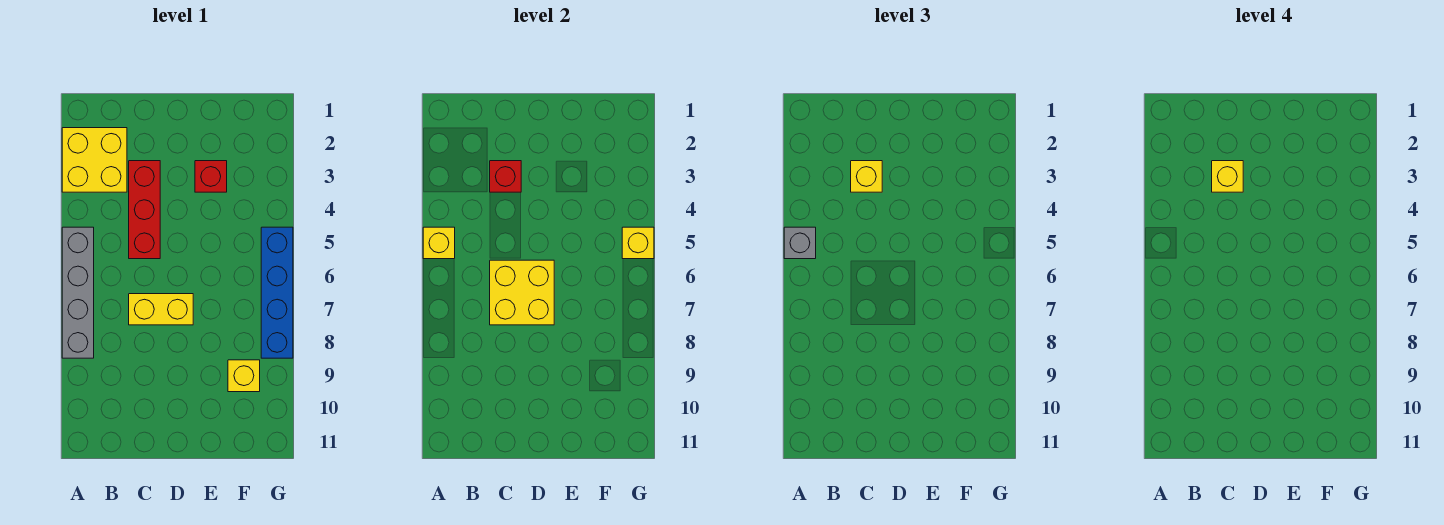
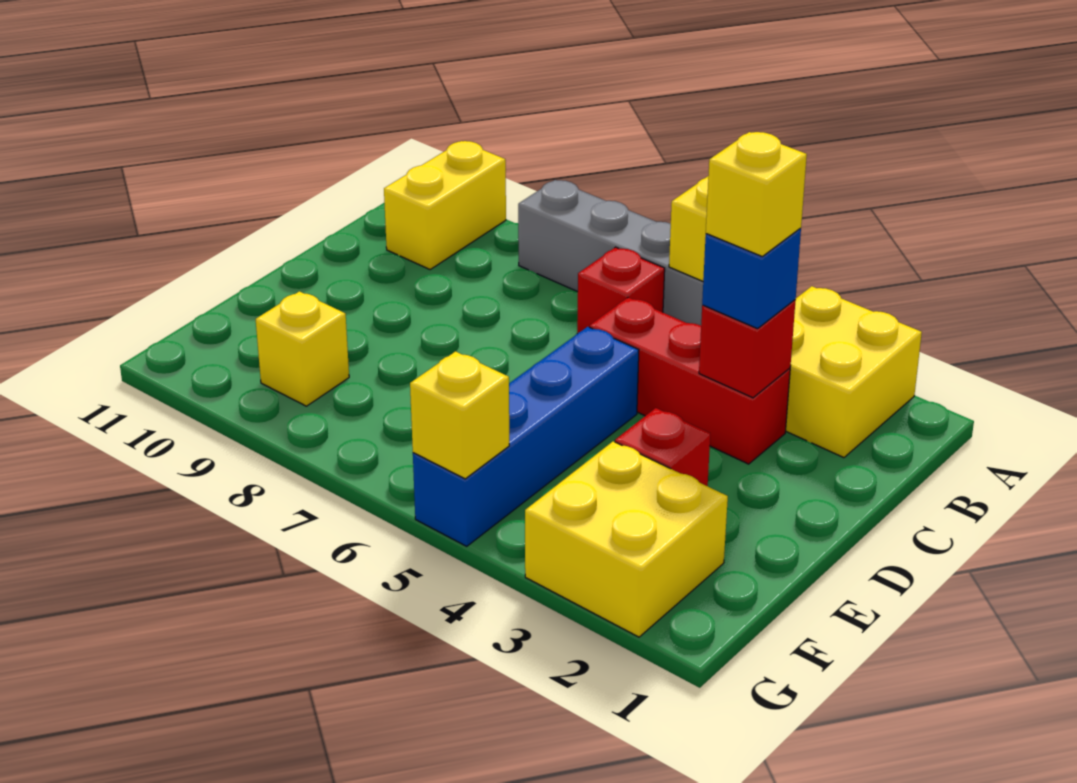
grey 1x1 brick [784,227,816,259] -> none
none -> red 1x1 brick [577,247,665,333]
yellow 1x1 brick [851,161,882,192] -> blue 1x1 brick [702,228,801,329]
yellow 2x2 brick [490,260,554,325] -> yellow 2x2 brick moved to [525,441,728,637]
yellow 1x2 brick [129,294,193,325] -> yellow 1x2 brick moved to [384,141,506,270]
blue 1x4 brick [261,227,293,358] -> blue 1x4 brick turned to [413,327,639,546]

